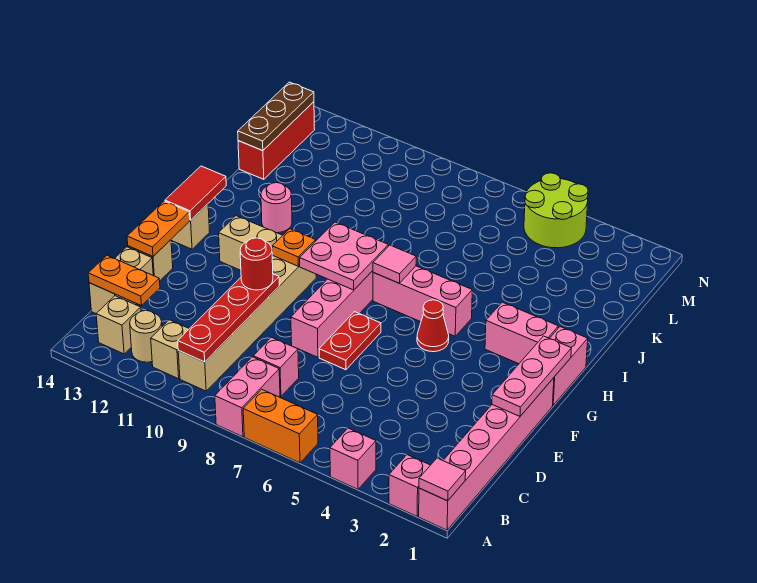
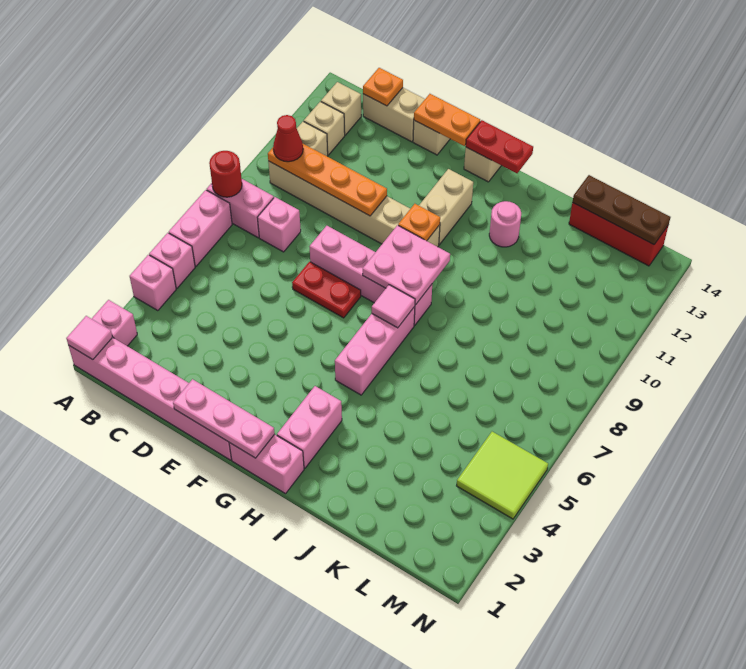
none -> pink 1x1 brick [149,233,195,288]
orange 1x2 brick [243,389,318,463] -> pink 1x2 brick [169,190,232,266]
red 1x4 plate [178,274,279,362] -> orange 1x4 plate [268,144,387,216]
tan 1x1 round brick [130,311,162,362] -> tan 1x1 brick [304,102,345,155]
orange 1x2 plate [88,256,160,306] -> orange 1x1 plate [363,68,403,106]
red 1x1 round brick [240,238,273,290] -> red 1x1 round brick moved to [209,151,242,197]
red 1x1 cone [417,300,449,352] -> red 1x1 cone moved to [273,115,303,162]
red 1x2 tile [165,166,226,220] -> red 1x2 plate [466,120,533,173]
lime 2x2 round brick [524,173,588,248] -> lime 2x2 tile [457,432,548,519]

